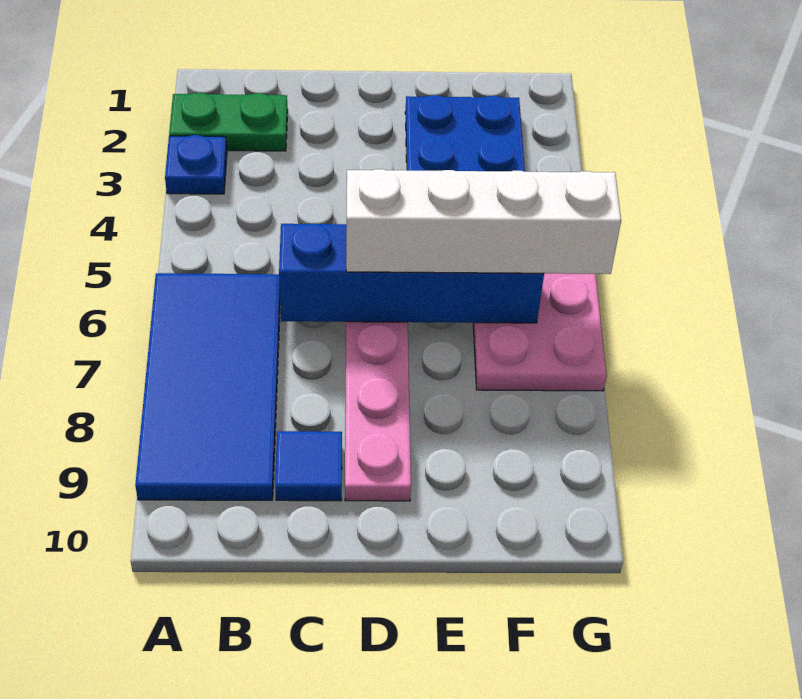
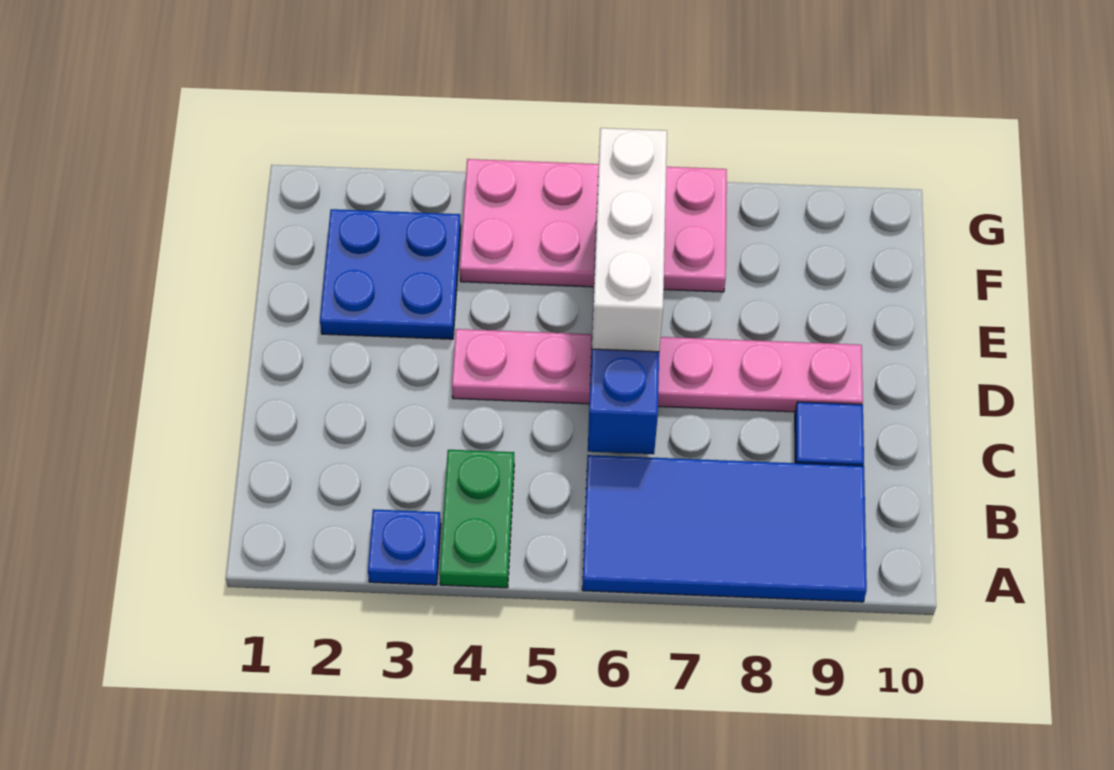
green 1x2 plate [169,93,288,151] -> green 1x2 plate moved to [439,450,514,588]
white 1x4 brick [346,169,621,274] -> white 1x3 brick [592,128,667,352]

